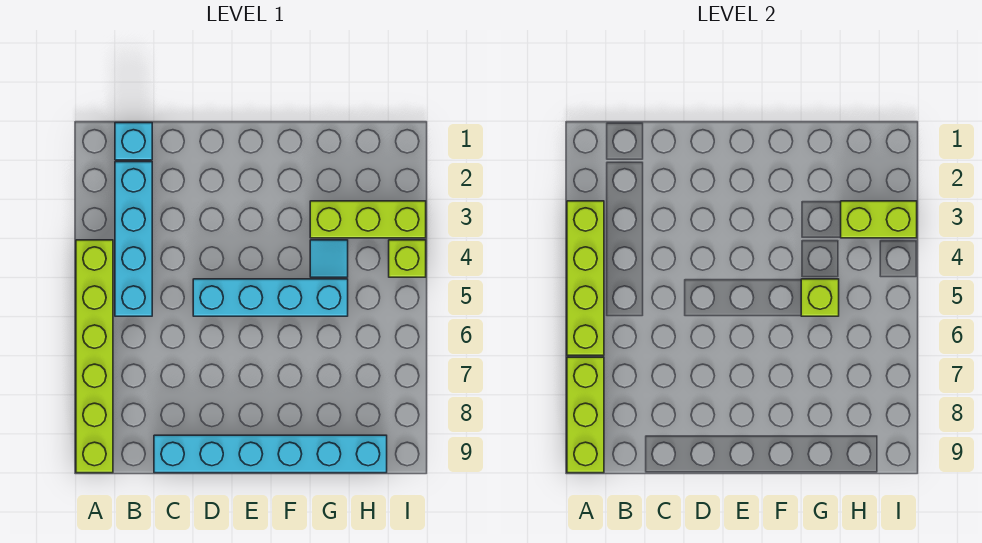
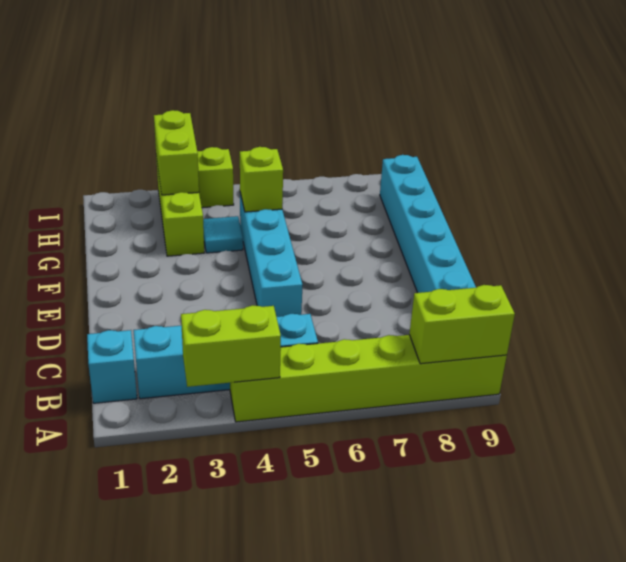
lime 1x4 brick [567,201,604,355] -> lime 1x2 brick [181,305,281,387]
lime 1x3 brick [567,357,604,473] -> lime 1x2 brick [409,285,515,364]

